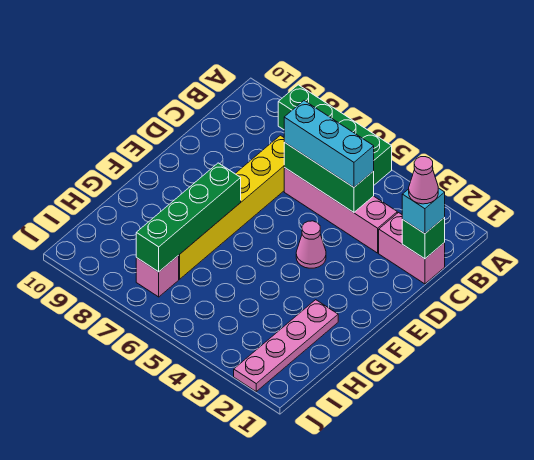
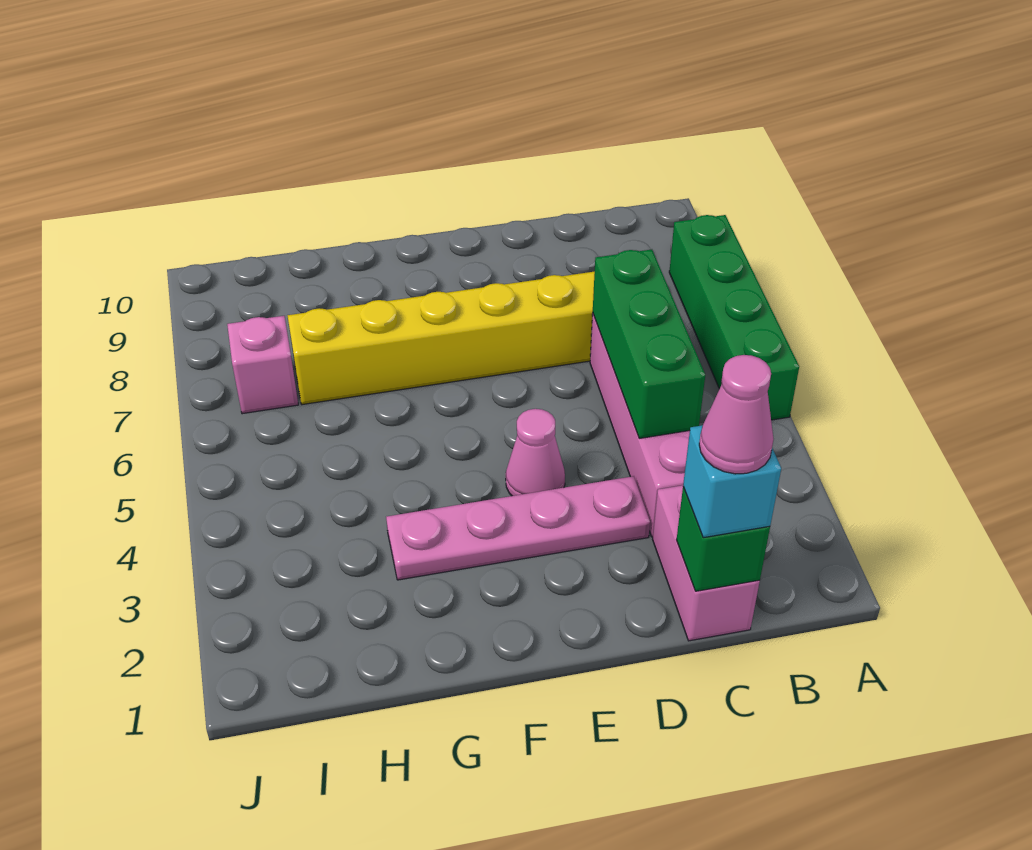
cyan 1x3 brick [284,101,374,187] -> none
green 1x4 brick [136,163,241,272] -> none
pink 1x4 plate [234,300,338,391] -> pink 1x4 plate moved to [386,476,650,580]

